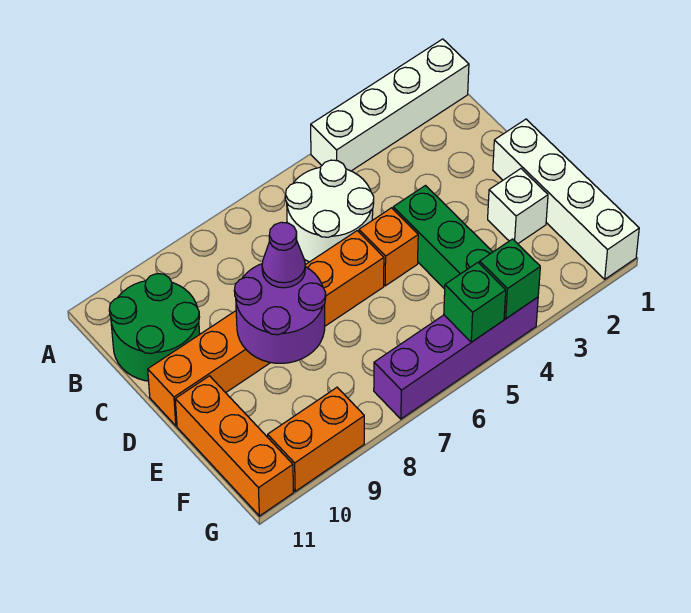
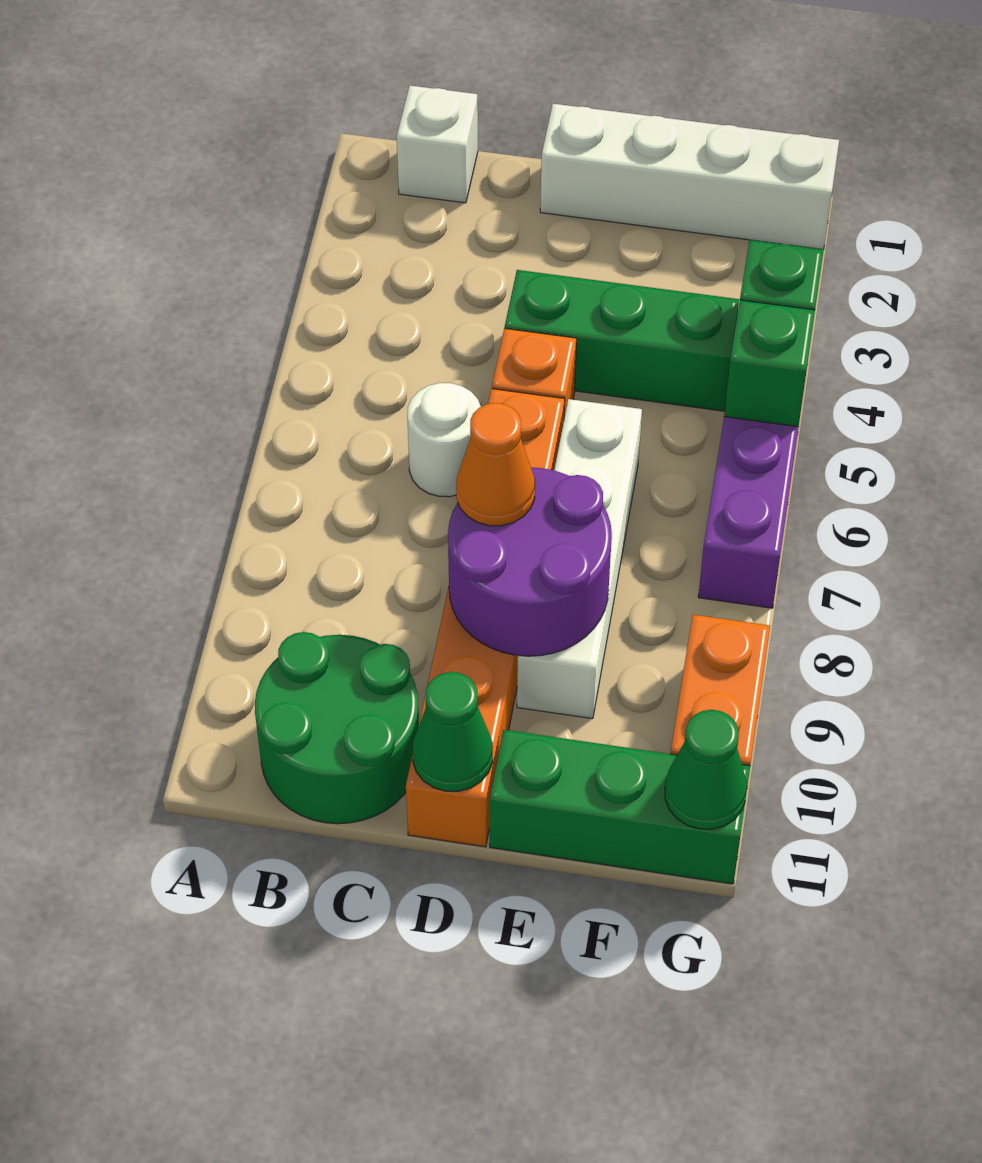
white 1x4 brick [311,39,469,171] -> white 1x4 brick moved to [517,399,642,719]
white 2x2 round brick [286,160,374,262] -> white 1x1 round brick [407,383,481,497]
purple 1x1 cone [262,222,305,288] -> orange 1x1 cone [456,403,535,526]
none -> green 1x1 cone [412,672,493,791]
white 1x1 brick [488,169,548,244] -> white 1x1 brick moved to [397,86,478,203]
orange 1x3 brick [175,376,294,516] -> green 1x3 brick [490,730,750,884]
none -> green 1x1 cone [665,710,747,829]

